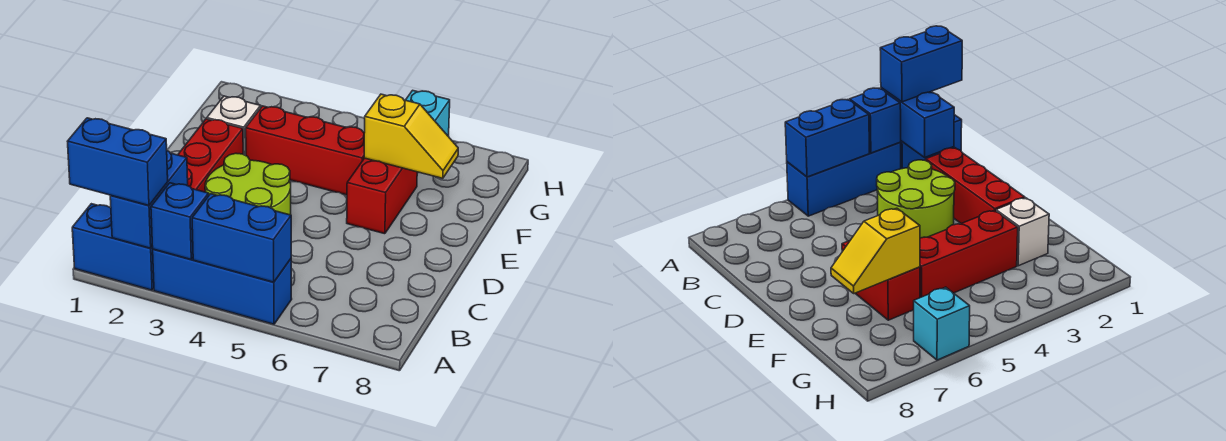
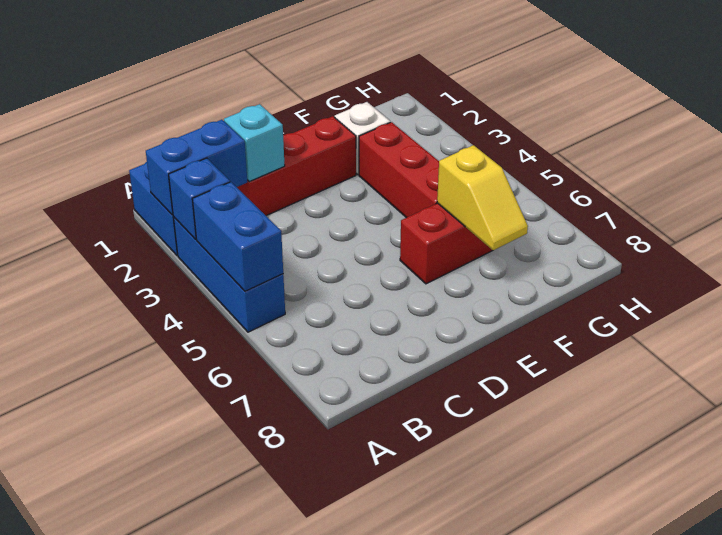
blue 1x2 brick [67,118,168,206] -> none
lime 2x2 round brick [205,153,291,215] -> none
cyan 1x1 brick [406,90,450,137] -> cyan 1x1 brick moved to [224,104,285,182]

